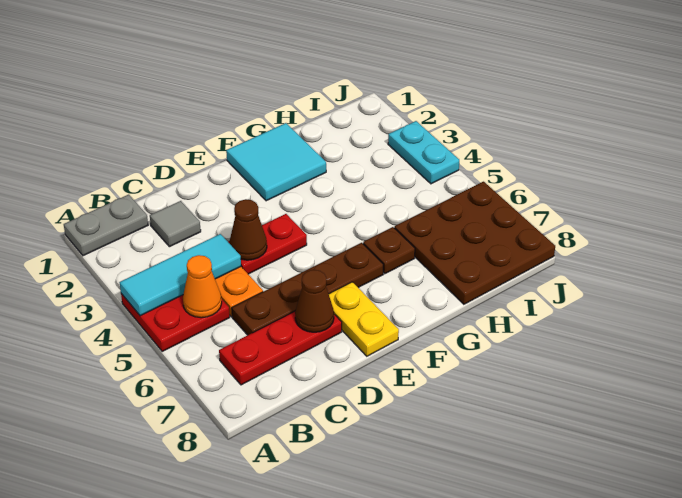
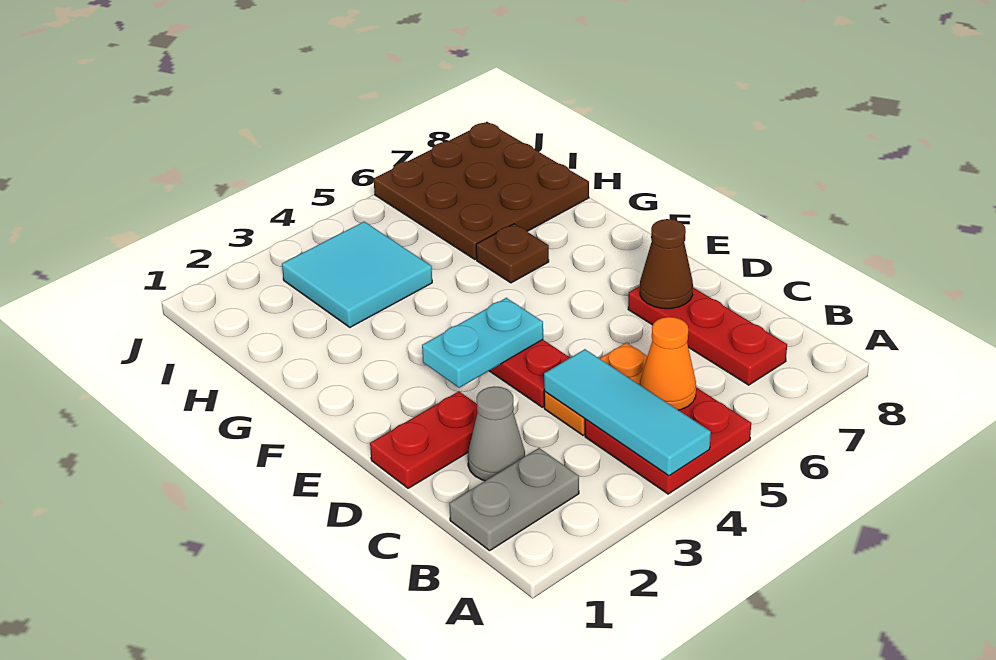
grey 1x2 plate [64,195,148,256] -> grey 1x2 plate turned to [449,448,579,551]
grey 1x1 tile [150,201,201,247] -> grey 1x1 cone [468,386,525,481]
brown 1x4 plate [232,243,383,335] -> none
none -> red 1x2 plate [370,391,478,488]
brown 1x1 cone [230,199,267,260] -> none
yellow 1x2 plate [329,282,399,356] -> none
cyan 2x2 tile [226,123,326,201] -> cyan 2x2 tile moved to [282,222,432,327]
cyan 1x2 plate [388,121,459,184] -> cyan 1x2 plate moved to [422,298,543,388]

